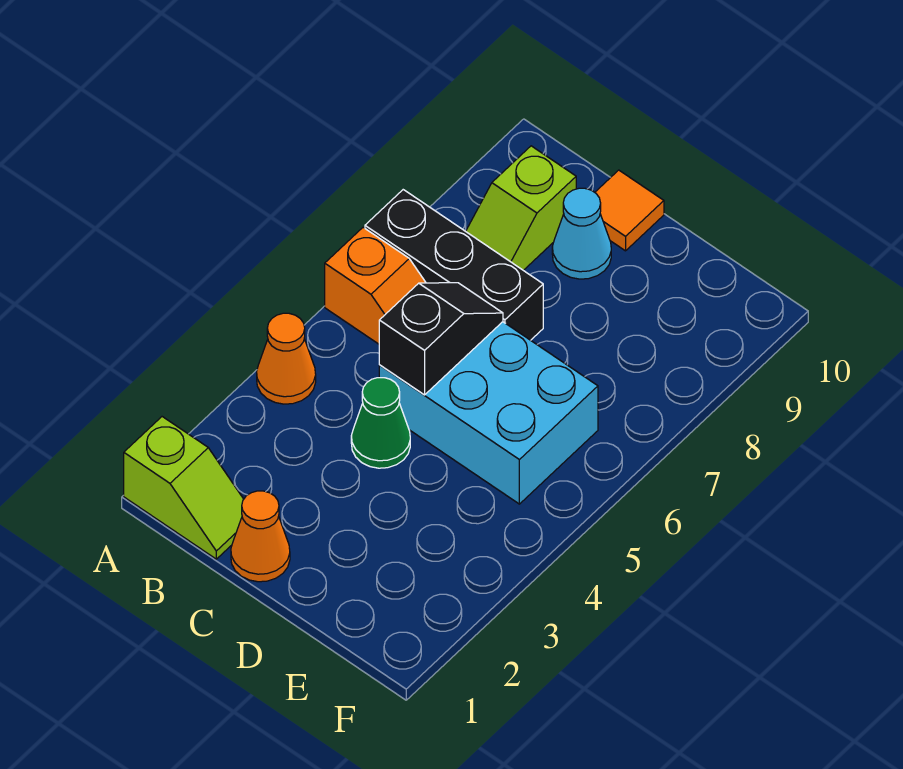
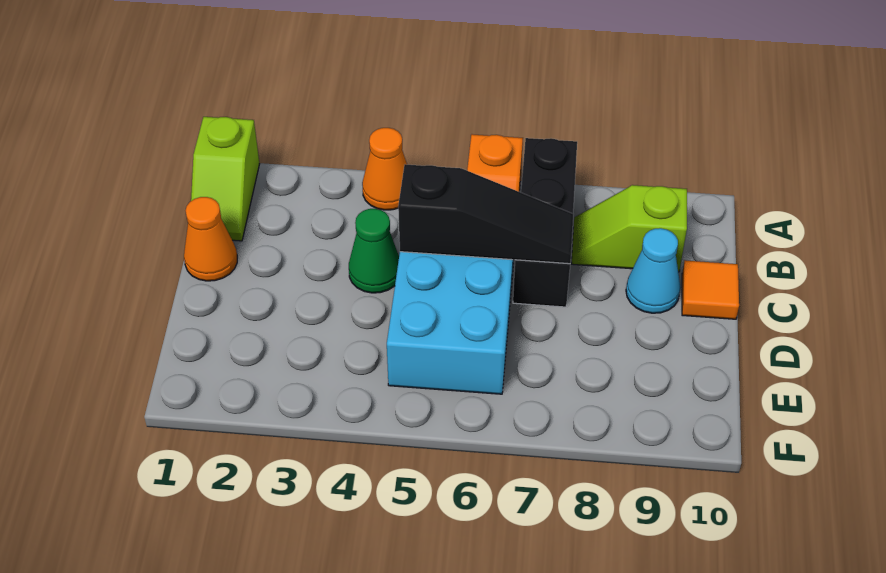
black 1x2 slope [379,283,503,395] -> black 1x3 slope [398,164,573,264]

